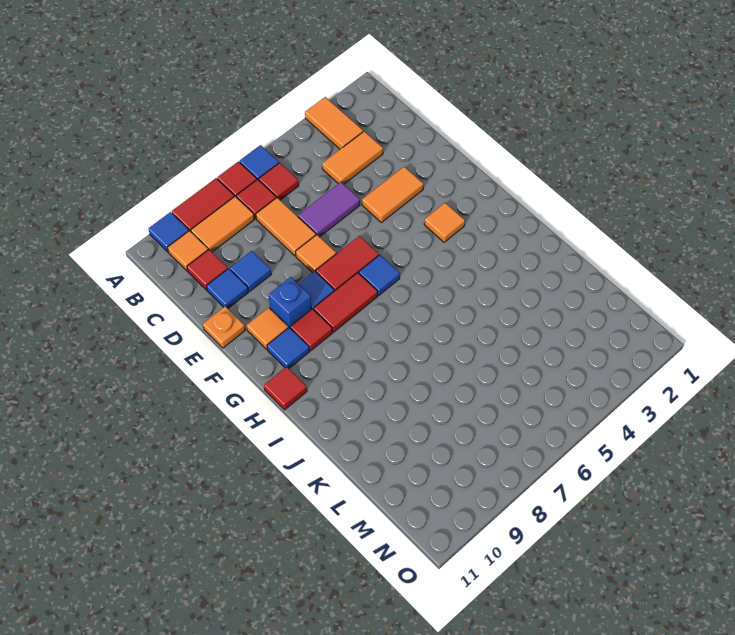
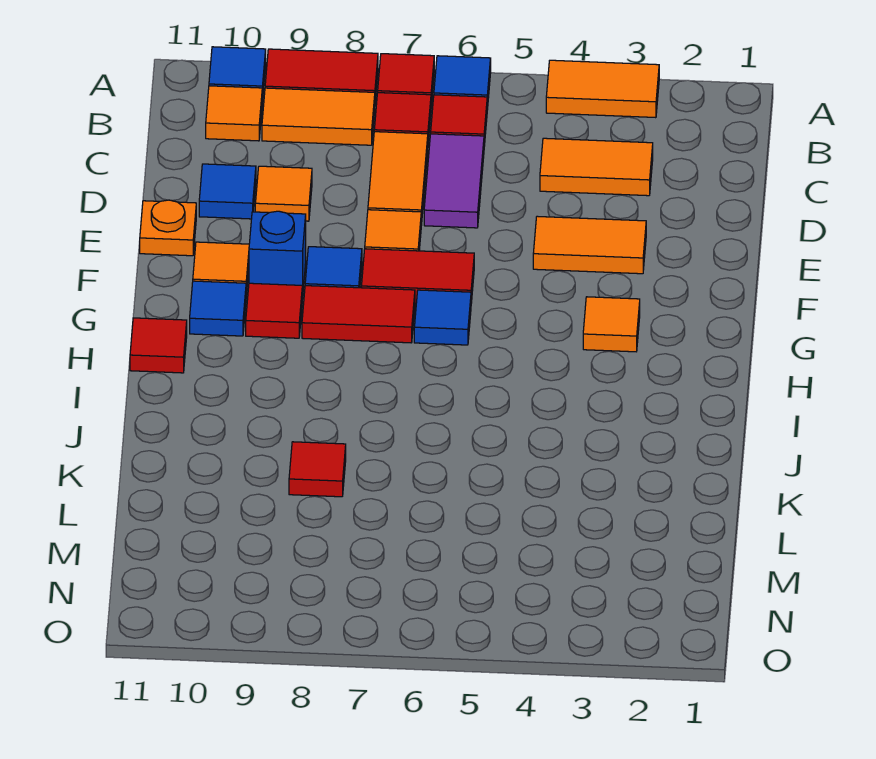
orange 1x2 tile [305,97,363,149] -> orange 1x2 tile turned to [546,60,659,118]
red 1x1 tile [187,250,228,290] -> red 1x1 tile moved to [289,442,346,497]
purple 1x2 tile [298,182,360,237] -> purple 1x2 tile turned to [424,134,484,228]
blue 1x1 tile [230,251,271,292] -> orange 1x1 tile [255,166,312,221]

